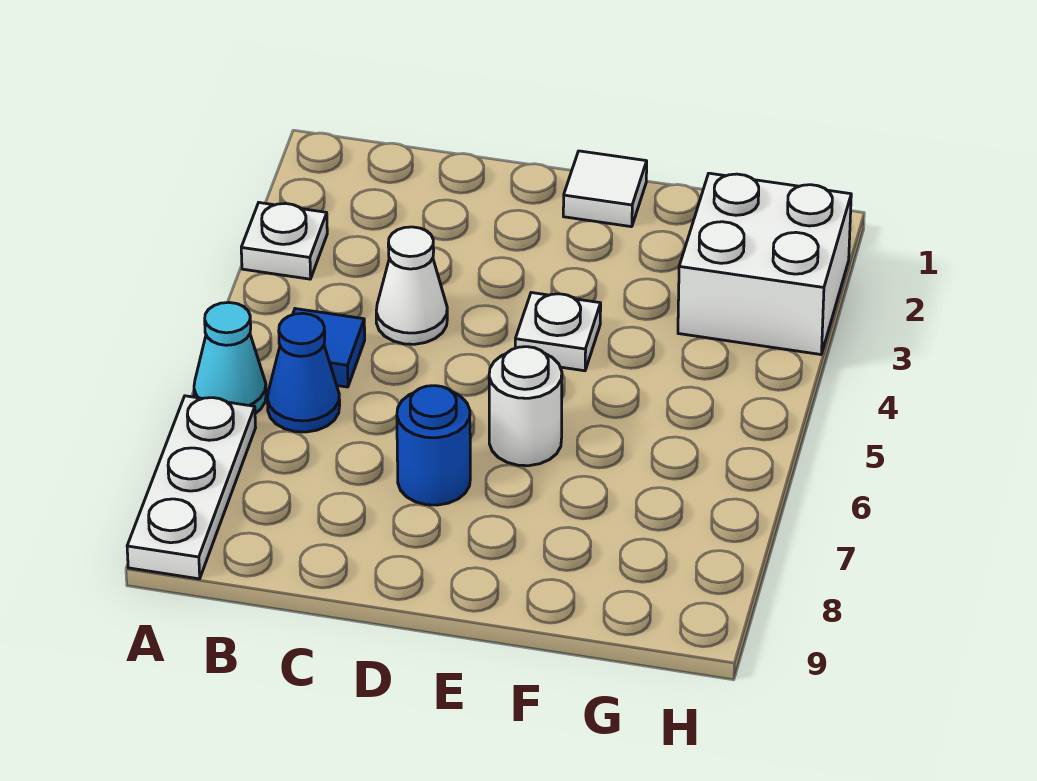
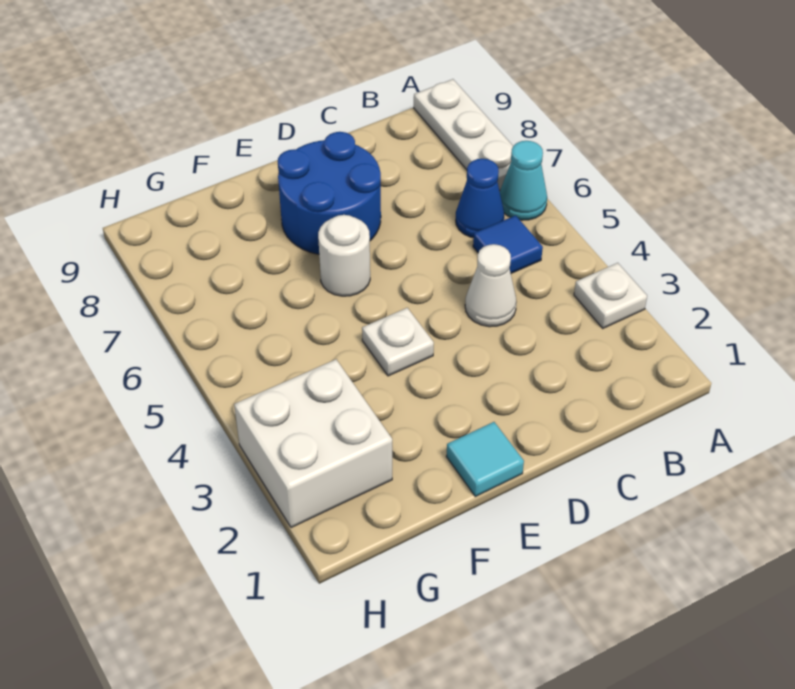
blue 1x1 round brick [397,386,470,505] -> blue 2x2 round brick [278,132,381,254]
white 1x1 tile [563,151,647,227] -> cyan 1x1 tile [446,422,524,497]

